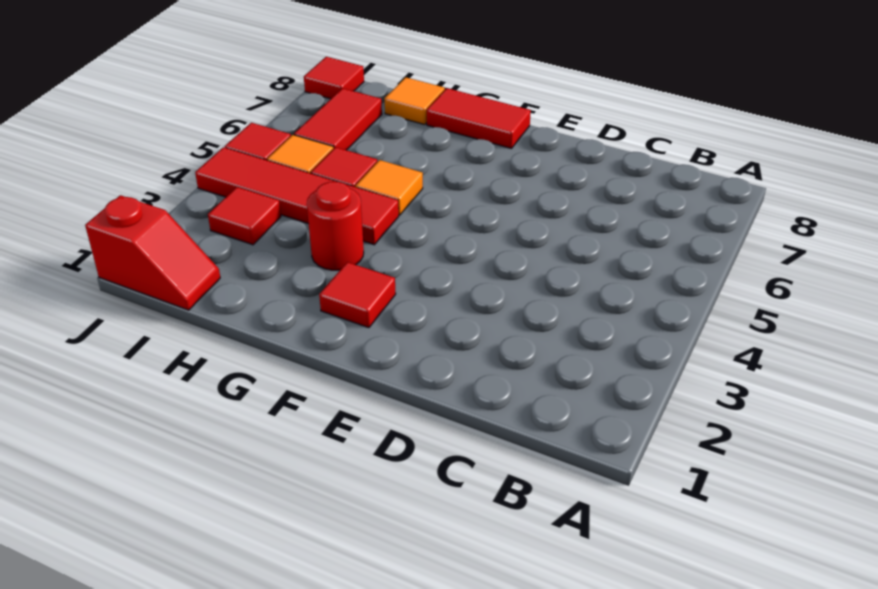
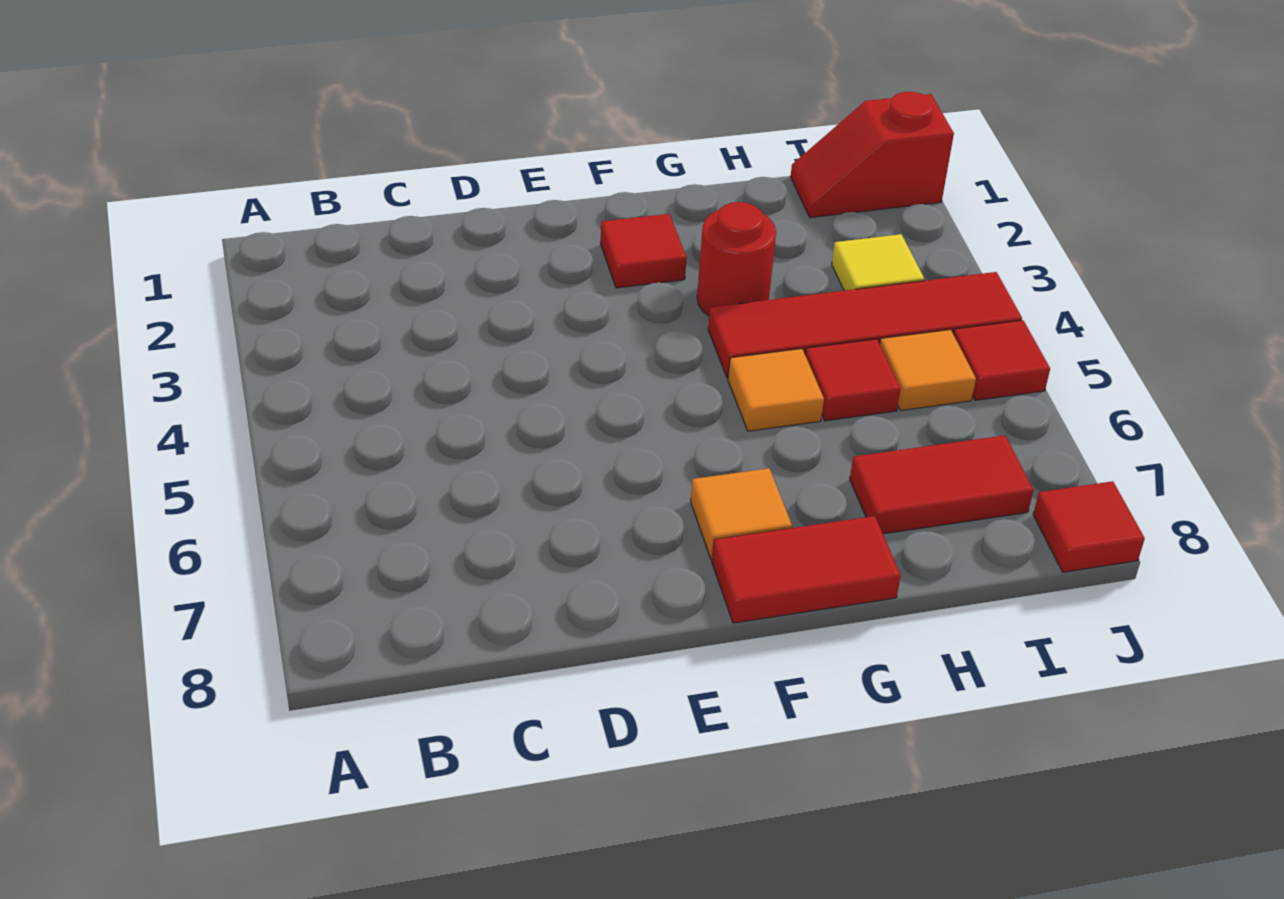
orange 1x1 tile [385,77,445,125] -> orange 1x1 tile moved to [691,468,792,559]
red 1x1 tile [208,187,281,245] -> yellow 1x1 tile [832,234,924,291]
red 1x2 tile [294,88,382,150] -> red 1x2 tile turned to [850,435,1033,534]

